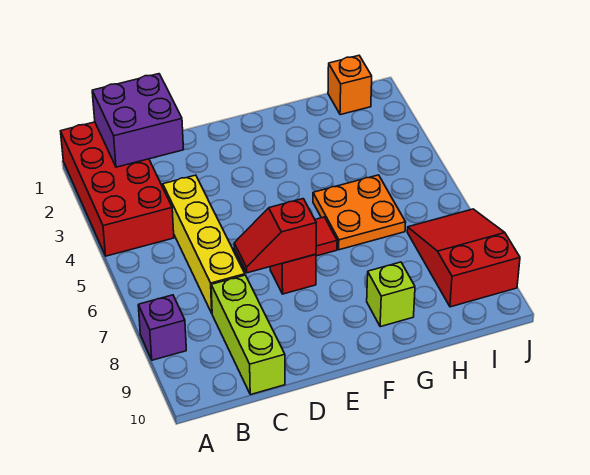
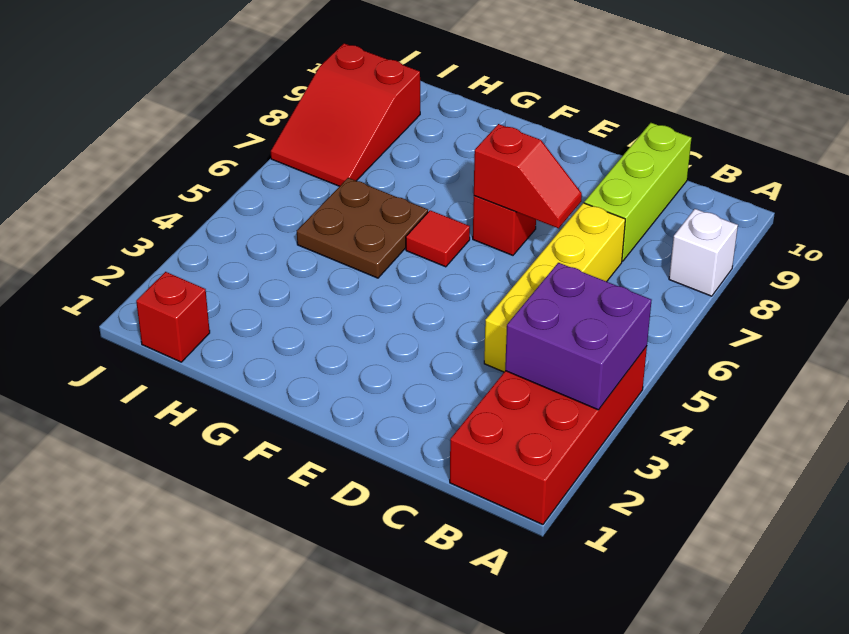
purple 1x1 brick [138,295,186,360] -> white 1x1 brick [669,209,738,296]
purple 2x2 brick [92,74,184,167] -> purple 2x2 brick moved to [505,263,652,410]
orange 2x2 plate [313,175,406,250] -> brown 2x2 plate [297,178,428,278]
lime 1x1 brick [367,262,415,327] -> none
orange 1x1 brick [328,56,372,115] -> red 1x1 brick [136,272,210,362]

